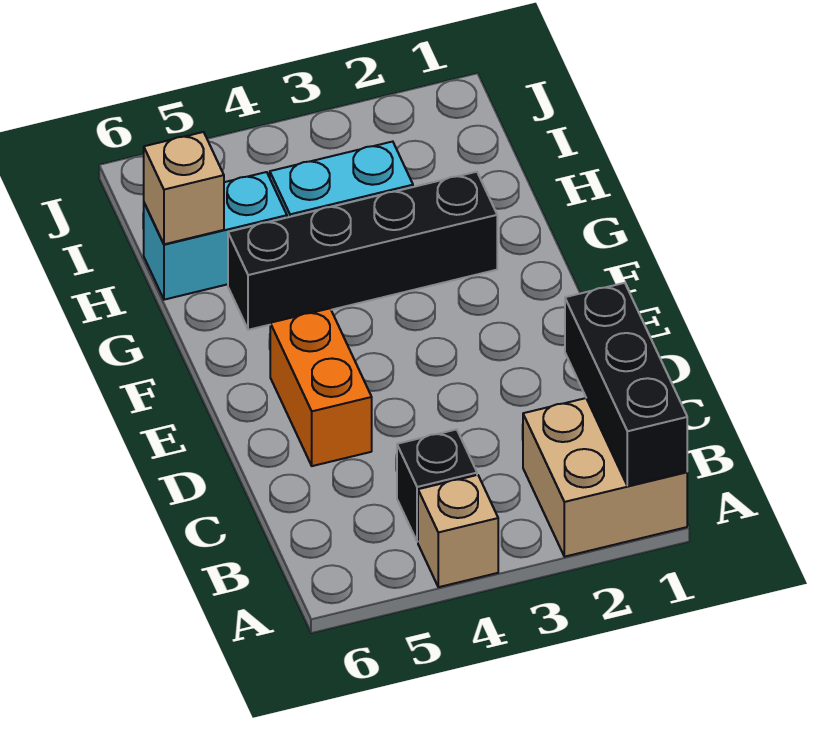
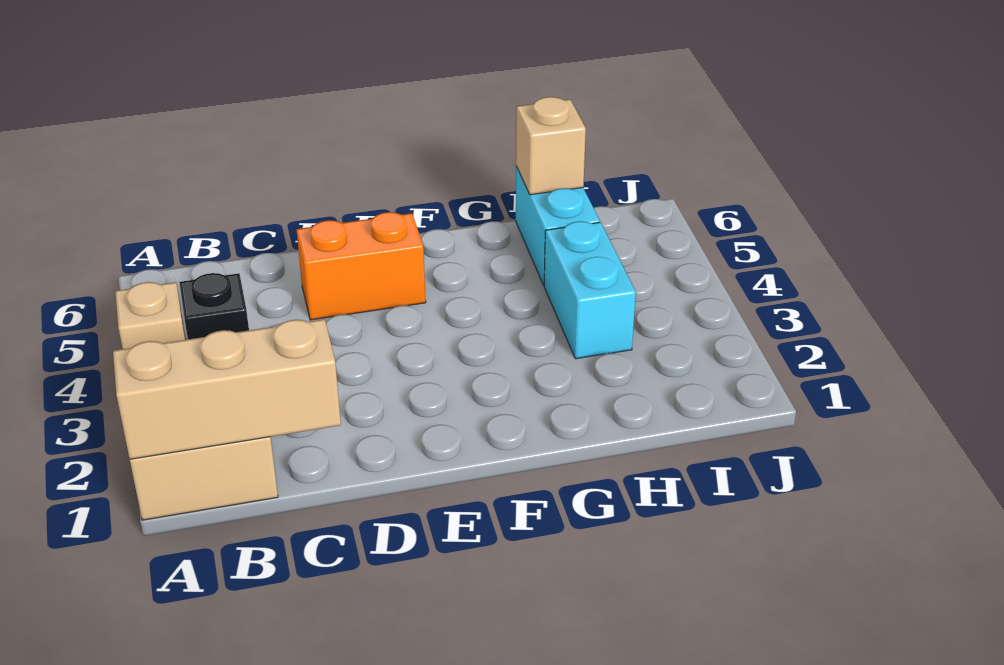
black 1x3 brick [565,283,687,486] -> tan 1x3 brick [113,319,341,459]
black 1x4 brick [228,172,497,330] -> none

